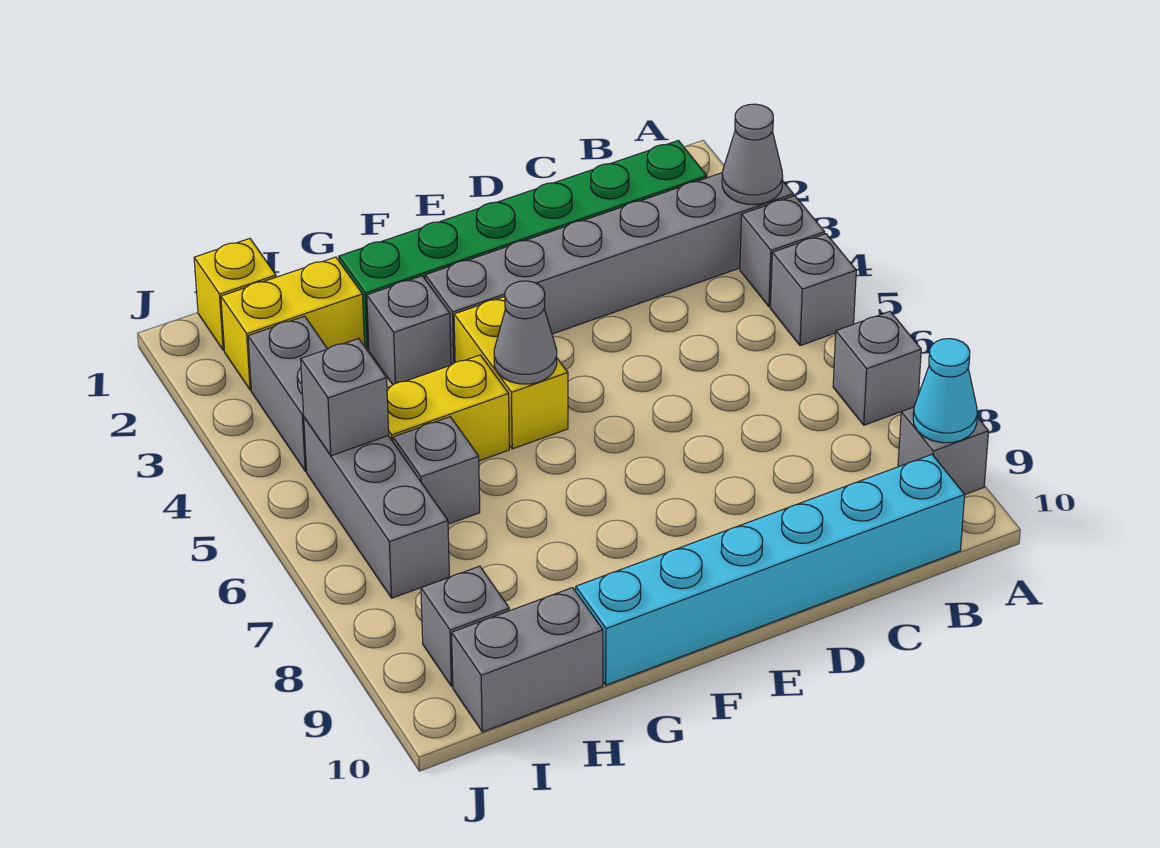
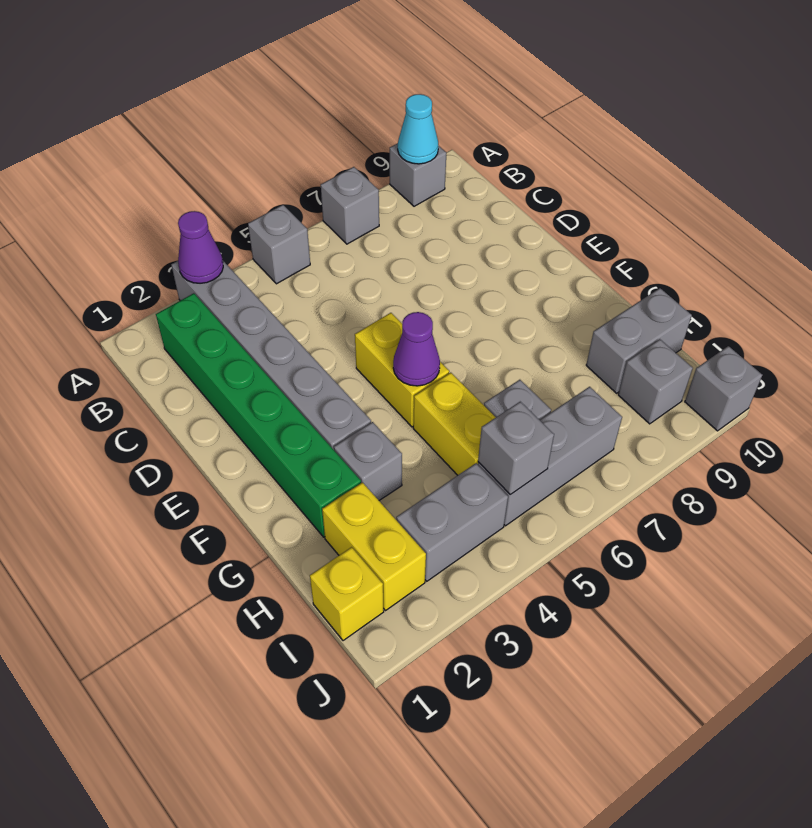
grey 1x1 cone [722,104,783,204] -> purple 1x1 cone [178,211,223,283]
grey 1x1 brick [740,196,825,307] -> grey 1x1 brick moved to [685,346,762,431]
cyan 1x6 brick [576,455,965,685] -> none
yellow 1x2 brick [454,296,568,449] -> yellow 1x2 brick turned to [355,313,449,427]
grey 1x1 cone [494,281,557,384] -> purple 1x1 cone [393,312,440,386]
grey 1x2 brick [452,588,603,732] -> grey 1x2 brick turned to [586,288,692,393]

